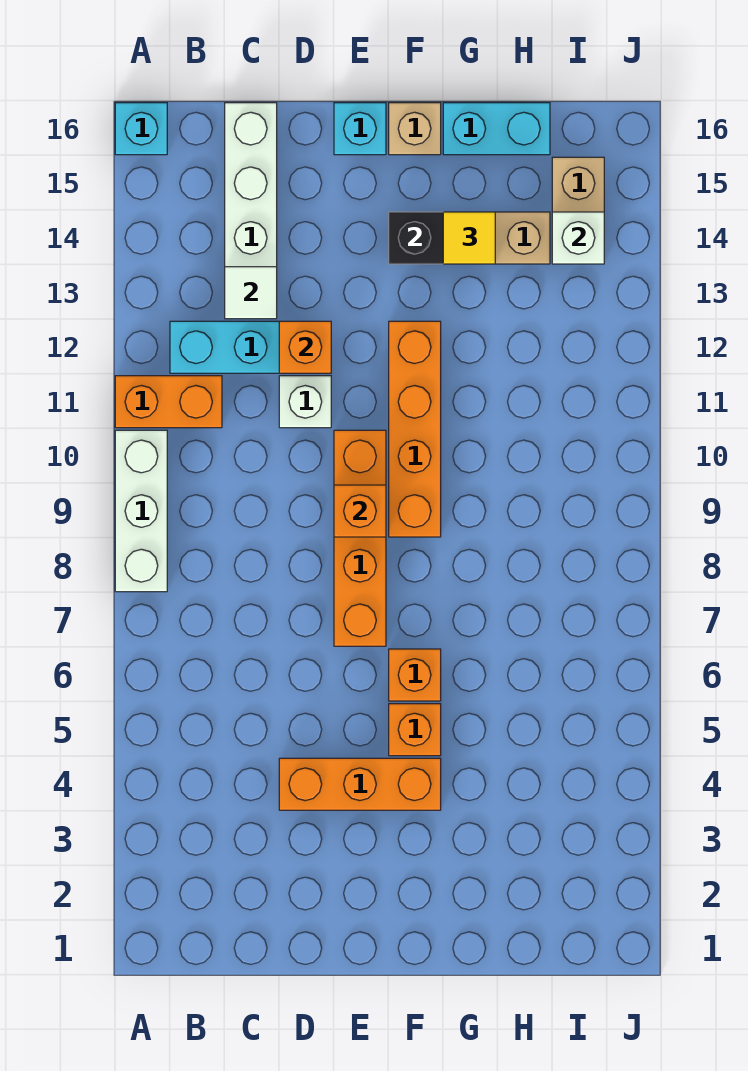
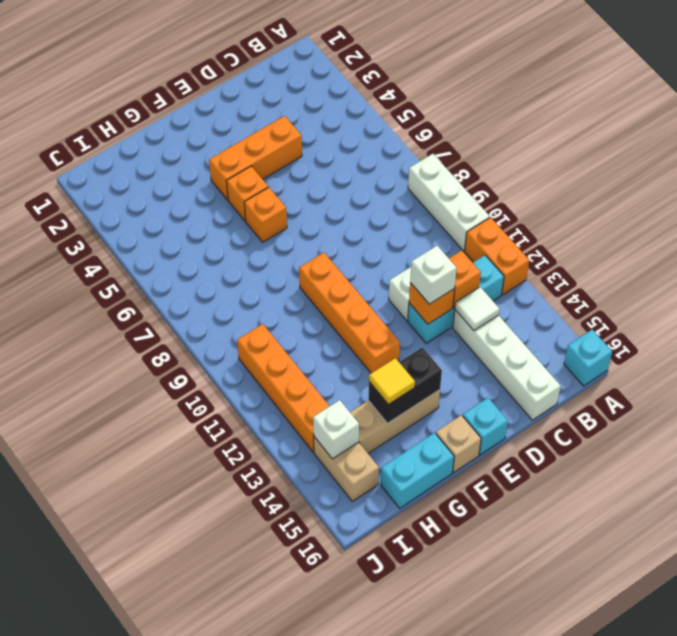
orange 1x2 brick [115,376,222,428] -> orange 1x2 brick turned to [465,217,529,295]
none -> white 1x1 brick [410,246,457,304]
orange 1x4 brick [334,430,386,646] -> orange 1x4 brick moved to [237,324,329,452]
orange 1x1 brick [334,485,386,537] -> orange 1x1 brick moved to [449,250,481,307]

